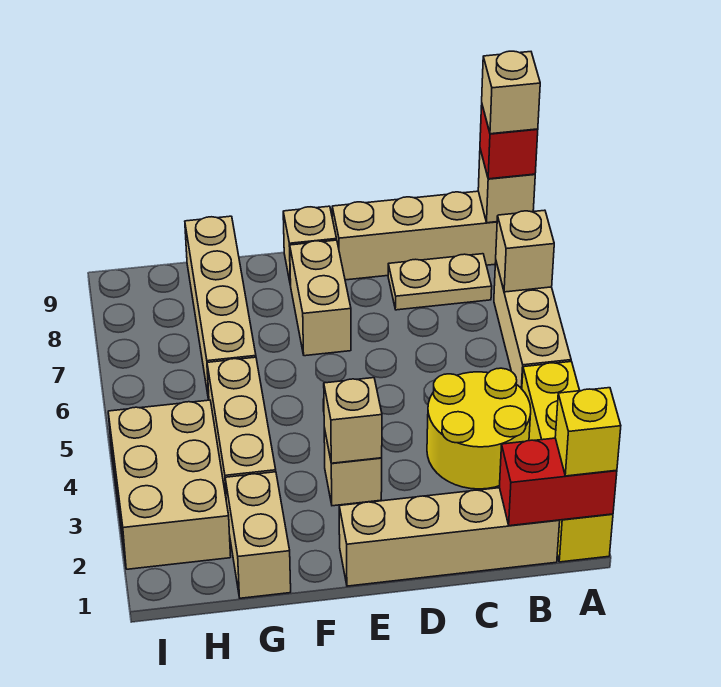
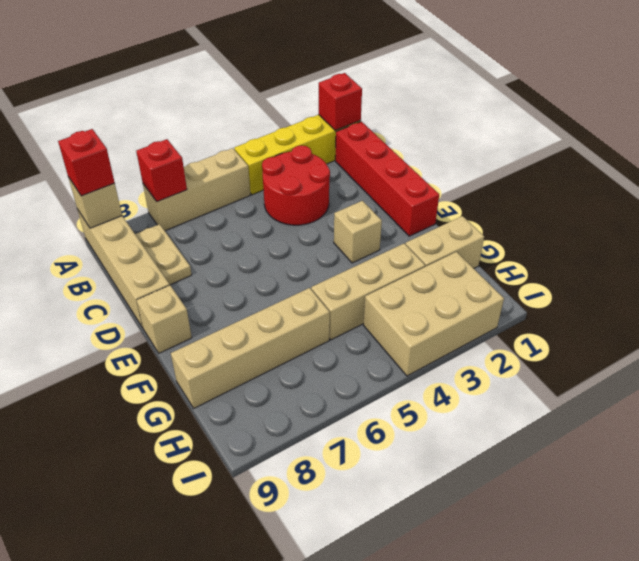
red 1x2 brick [499,438,617,526] -> red 1x1 brick [319,73,362,131]
yellow 1x1 brick [555,388,621,476] -> none
tan 1x1 brick [496,210,554,292] -> red 1x1 brick [136,139,187,202]
tan 1x1 brick [482,51,540,134] -> none
tan 1x4 brick [339,488,560,586] -> red 1x4 brick [335,122,439,236]
yellow 2x2 round brick [427,368,531,489] -> red 2x2 round brick [262,145,330,225]
tan 1x1 brick [324,378,382,463] -> none
tan 1x2 brick [290,240,351,356] -> none

